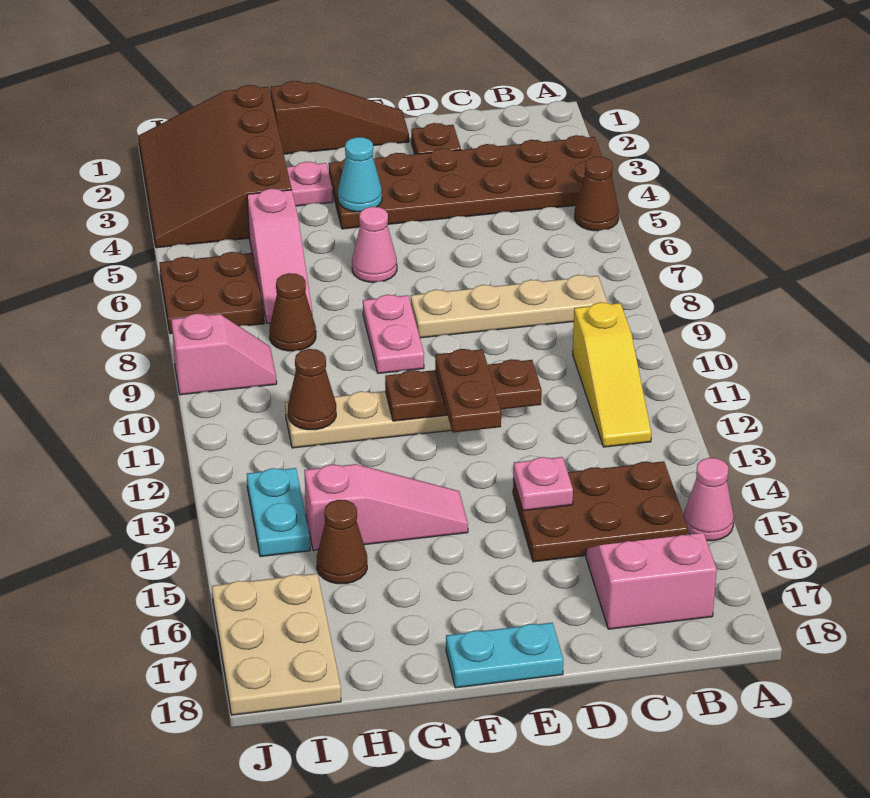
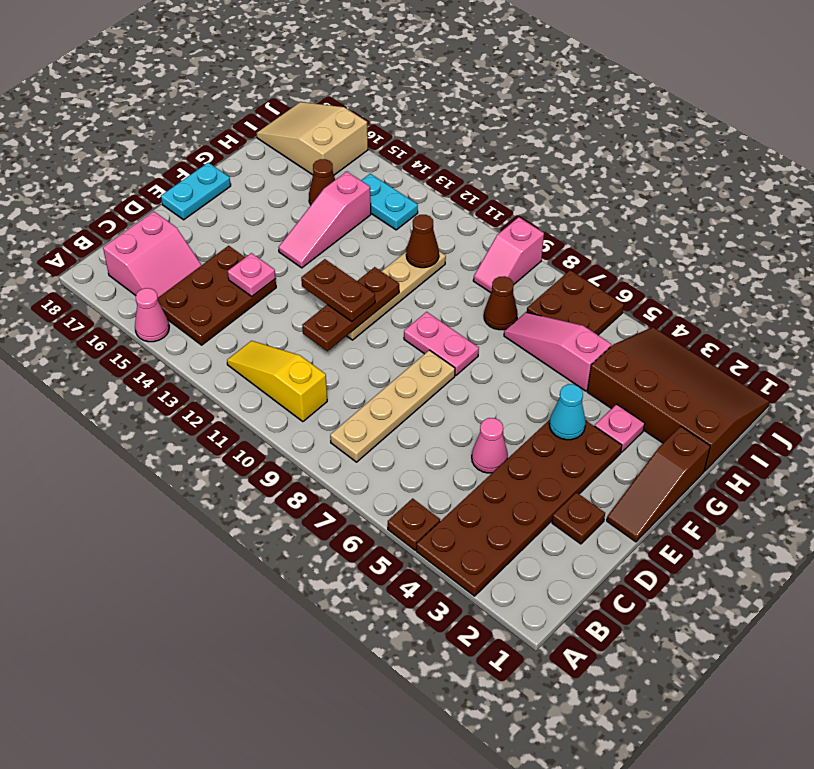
brown 1x1 cone [575,157,619,231] -> brown 1x1 plate [388,498,440,550]
pink 1x1 cone [352,207,397,282] -> pink 1x1 cone moved to [472,418,508,473]
tan 2x3 plate [212,573,341,715] -> tan 2x3 slope [257,102,368,175]

